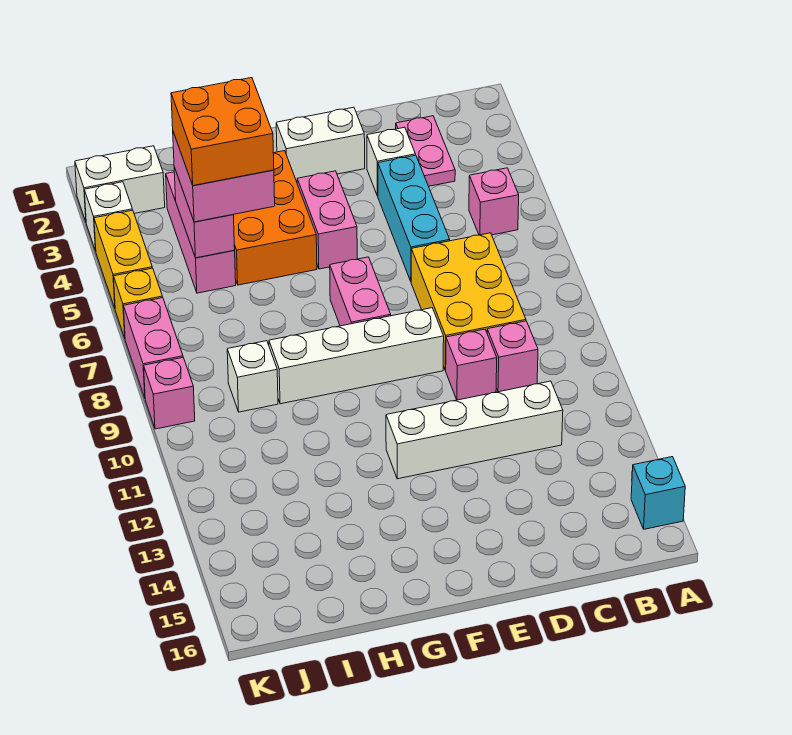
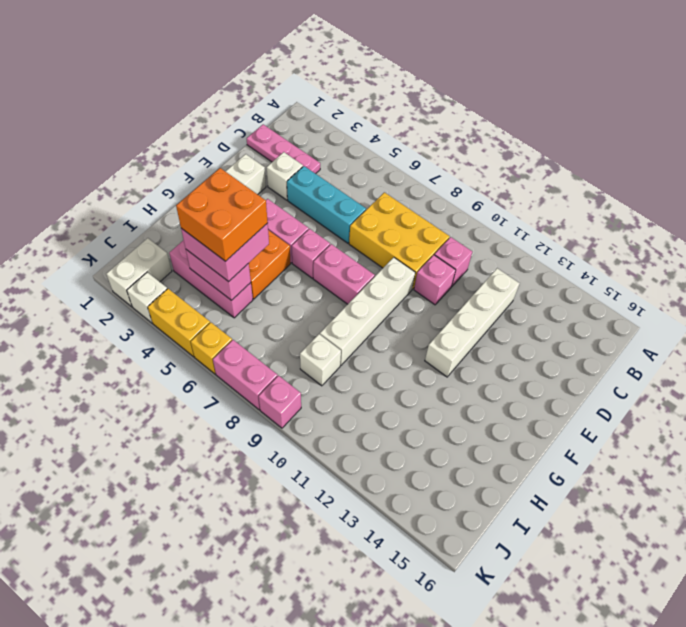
cyan 1x1 brick [631,457,685,529] -> none
pink 1x1 brick [469,168,519,235] -> pink 1x1 brick moved to [292,229,330,278]
pink 1x2 plate [396,116,455,186] -> pink 1x3 plate [247,124,320,174]

